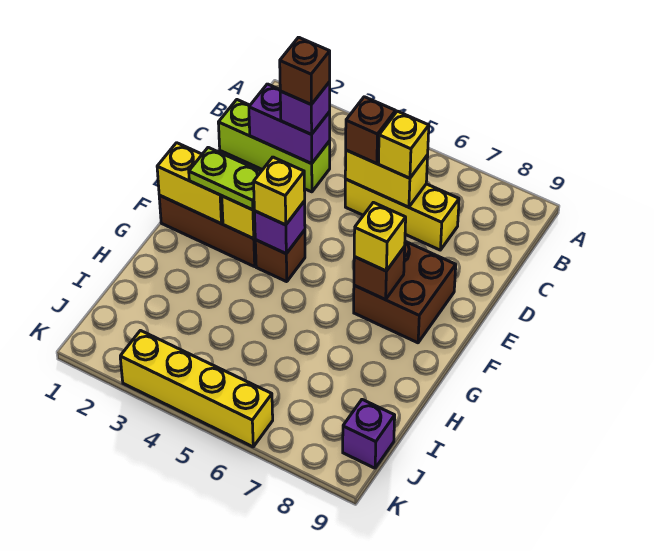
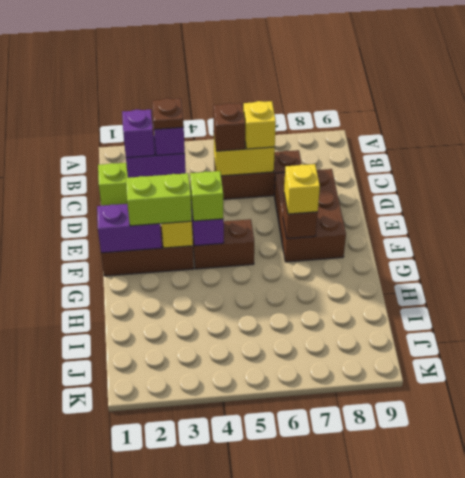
brown 1x1 brick [280,37,330,104] -> brown 1x1 plate [152,98,184,129]
yellow 1x3 brick [345,179,459,250] -> brown 1x3 brick [214,150,302,199]
brown 2x2 brick [354,241,456,343] -> brown 2x3 brick [274,169,346,262]
yellow 1x2 brick [157,143,223,223] -> purple 1x2 brick [97,204,162,253]
lime 1x2 plate [189,147,261,210] -> lime 1x2 brick [126,173,192,226]
brown 1x1 brick [255,230,305,282] -> brown 1x2 brick [192,219,254,269]
yellow 1x1 brick [254,157,305,225] -> lime 1x1 brick [190,171,223,221]
purple 1x1 brick [343,400,395,468] -> purple 1x1 brick moved to [122,109,155,158]
yellow 1x4 brick [120,331,273,447] -> none

